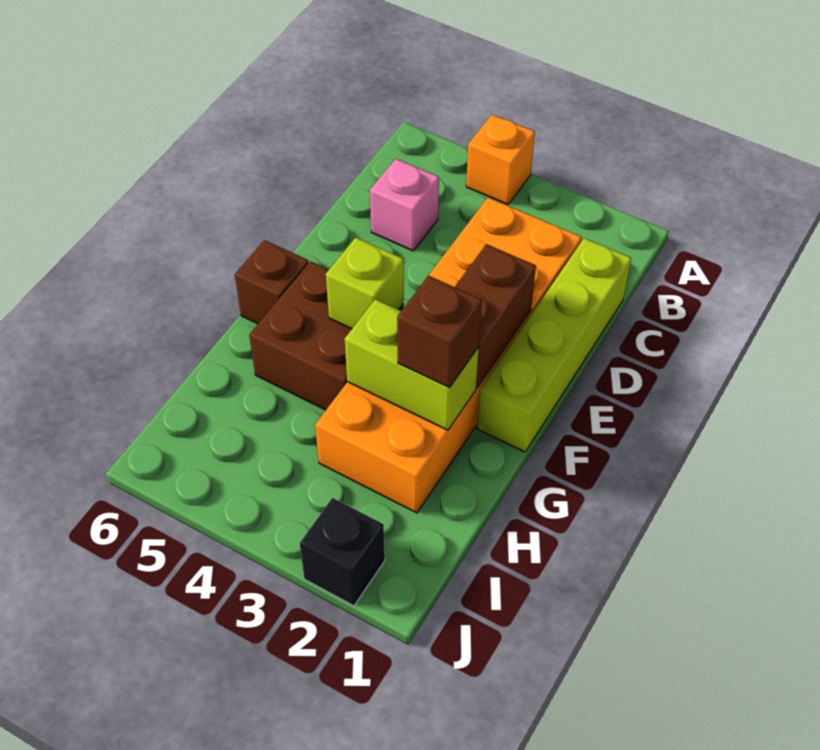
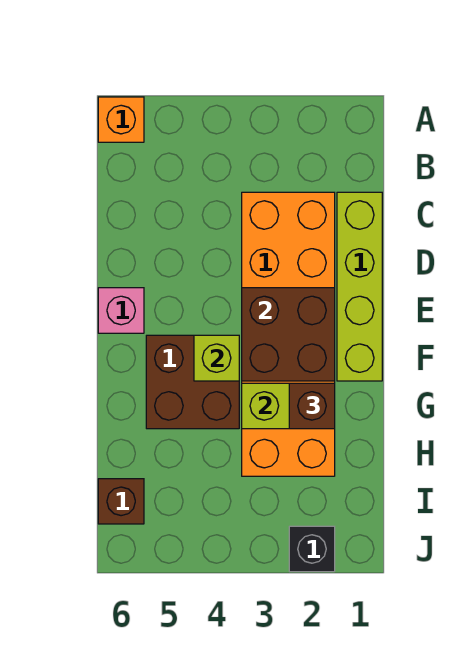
orange 1x1 brick [466,115,535,204] -> orange 1x1 brick moved to [98,97,144,142]
pink 1x1 brick [370,159,439,251] -> pink 1x1 brick moved to [98,288,144,333]
brown 1x2 brick [455,244,536,387] -> brown 2x2 brick [242,288,335,381]
brown 1x1 brick [235,240,309,324] -> brown 1x1 brick moved to [98,479,144,524]

